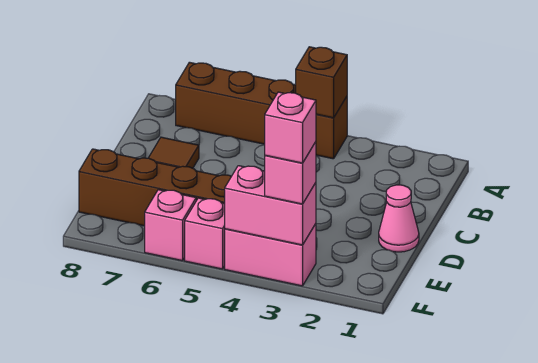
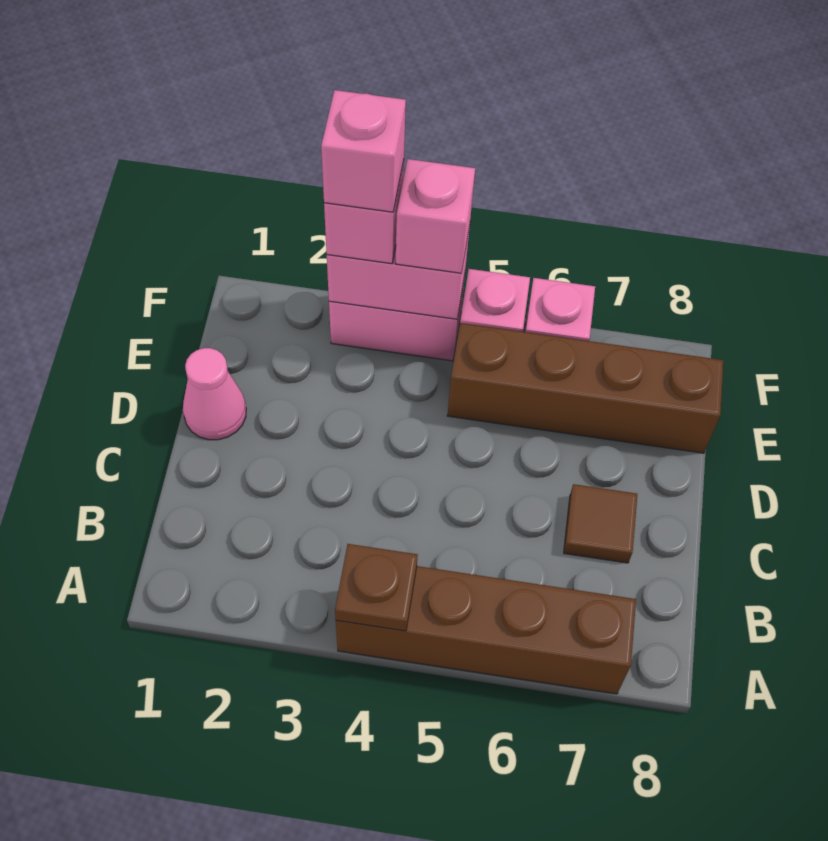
brown 1x1 brick [296,47,347,118] -> brown 1x1 plate [335,544,418,631]
none -> pink 1x1 brick [396,159,475,273]

